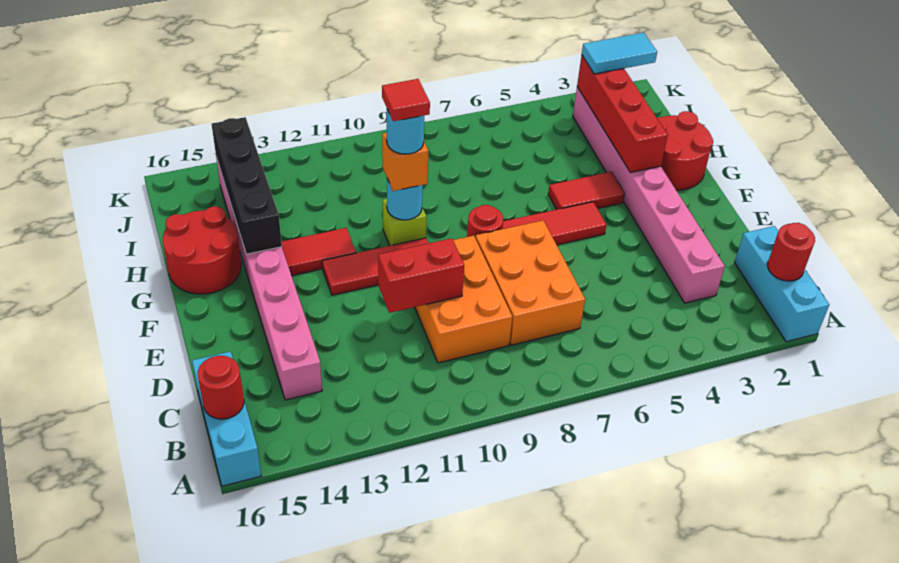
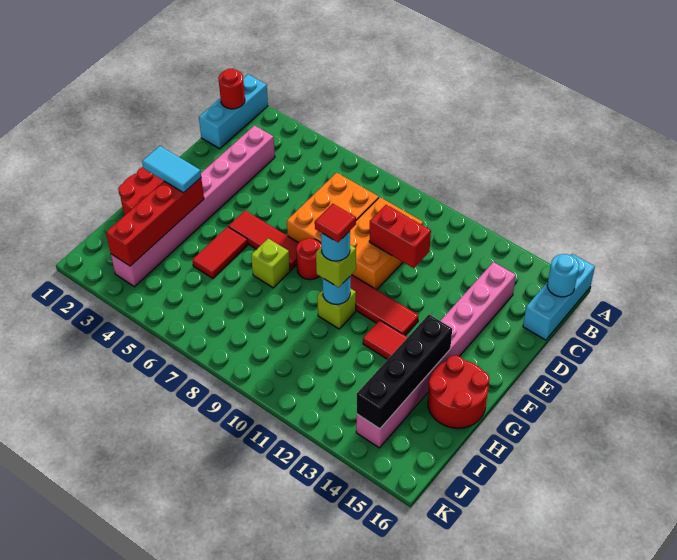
red 1x1 round brick [198,356,244,419] -> cyan 1x1 round brick [547,254,579,297]
red 1x2 tile [548,172,625,210] -> red 1x2 tile turned to [192,227,248,278]
none -> lime 1x1 brick [251,238,290,288]
orange 1x1 brick [382,133,428,191] -> lime 1x1 brick [316,245,356,287]
cyan 1x2 tile [582,33,657,74] -> cyan 1x2 tile moved to [142,146,201,193]

